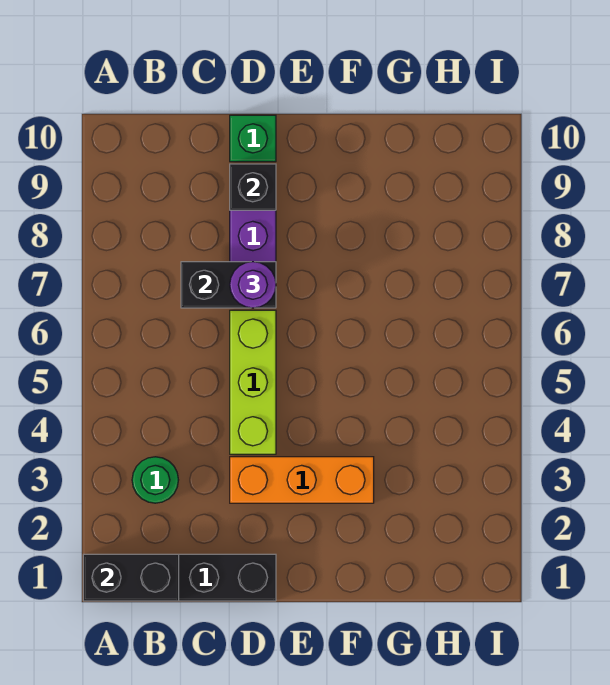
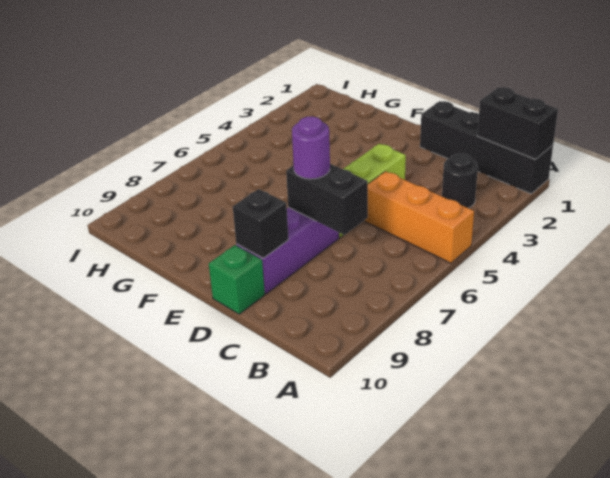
green 1x1 round brick [132,457,178,503] -> black 1x1 round brick [442,153,478,208]
orange 1x3 brick [230,457,374,503] -> orange 1x3 brick moved to [364,171,474,263]

